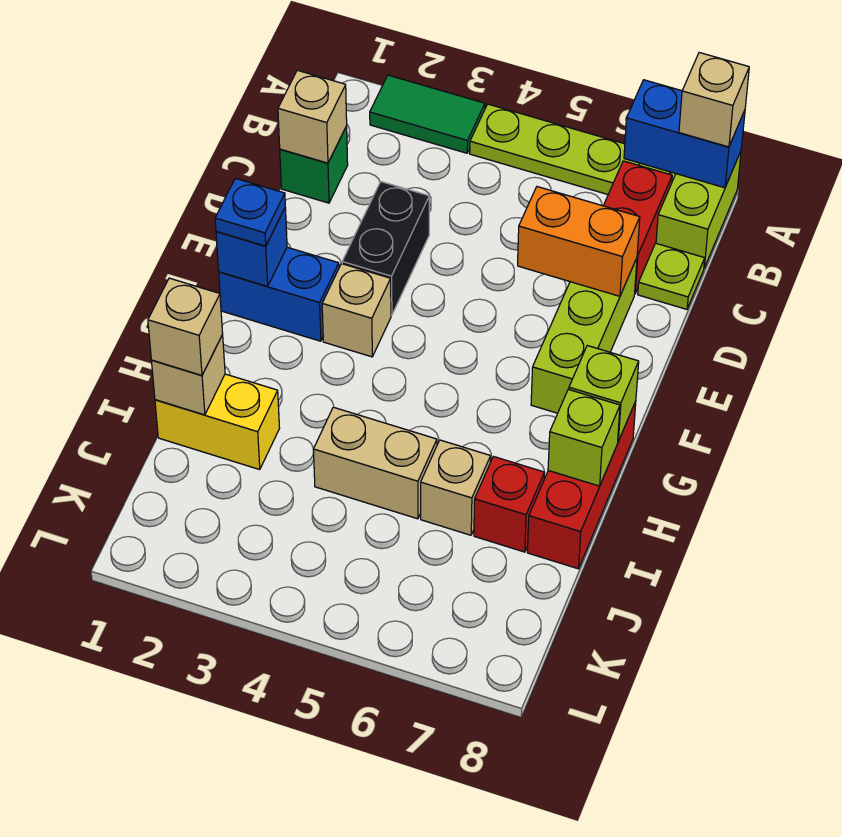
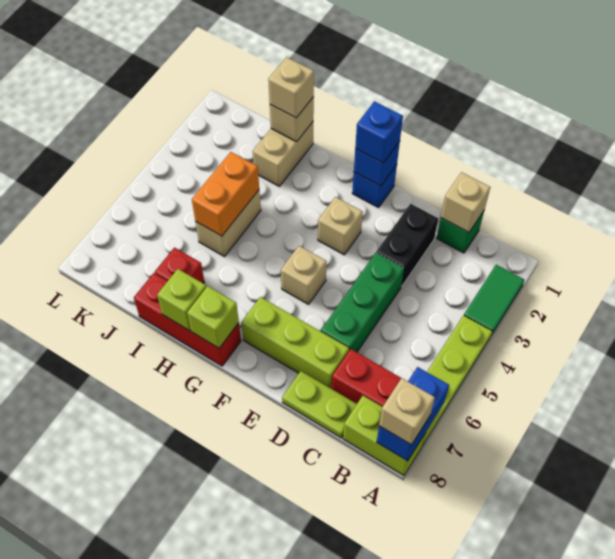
lime 1x1 plate [638,243,705,309] -> lime 1x2 plate [282,371,357,438]
black 1x2 brick [342,182,429,315] -> black 1x2 brick turned to [376,204,438,286]
none -> green 1x3 brick [321,253,404,352]
orange 1x2 brick [518,187,640,296] -> orange 1x2 brick moved to [192,152,259,236]
blue 1x2 brick [219,247,339,341] -> blue 1x1 brick [352,165,397,208]
blue 1x1 plate [215,178,285,246] -> blue 1x1 brick [355,101,403,163]
yellow 1x2 brick [155,374,279,470] -> tan 1x2 brick [253,122,313,186]
tan 1x1 brick [421,440,491,535] -> tan 1x1 brick moved to [281,246,326,304]

